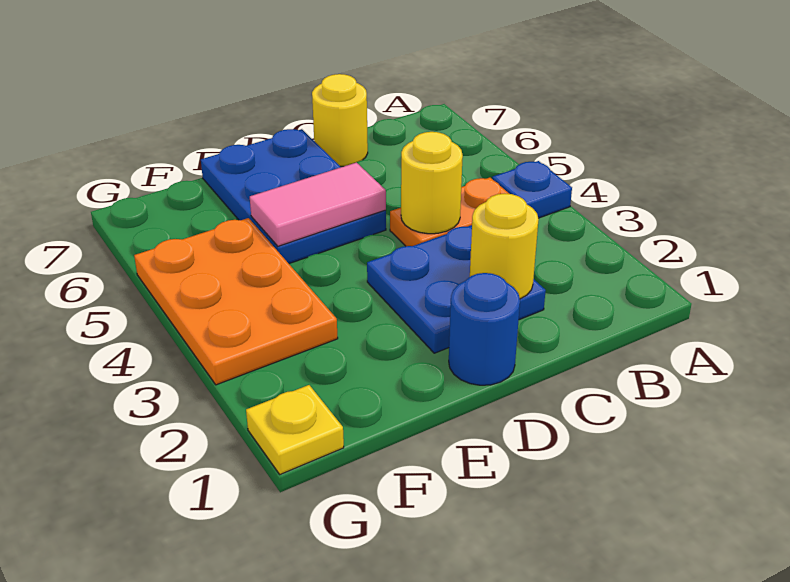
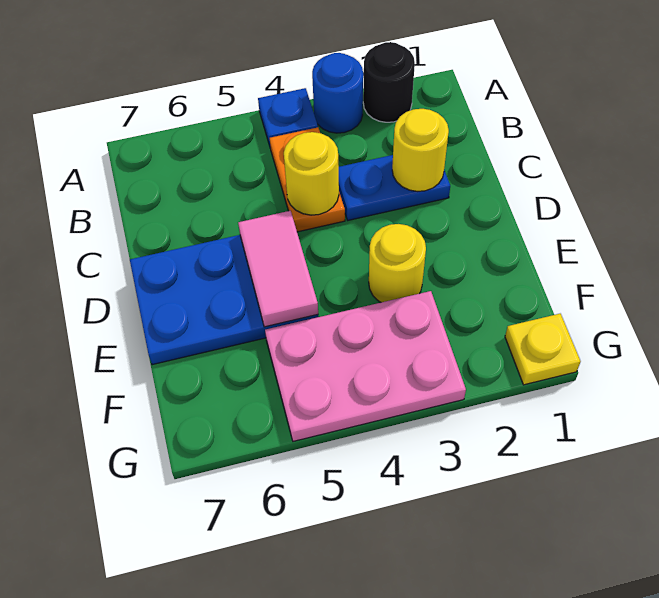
none -> black 1x1 round brick [363,42,415,122]
blue 2x2 plate [367,225,546,353] -> blue 1x2 plate [339,155,450,220]
yellow 1x1 round brick [312,74,368,166] -> yellow 1x1 round brick moved to [369,224,426,302]
blue 1x1 round brick [449,273,520,385] -> blue 1x1 round brick moved to [312,53,363,133]
orange 2x3 plate [134,218,338,385] -> pink 2x3 plate [265,291,466,441]

